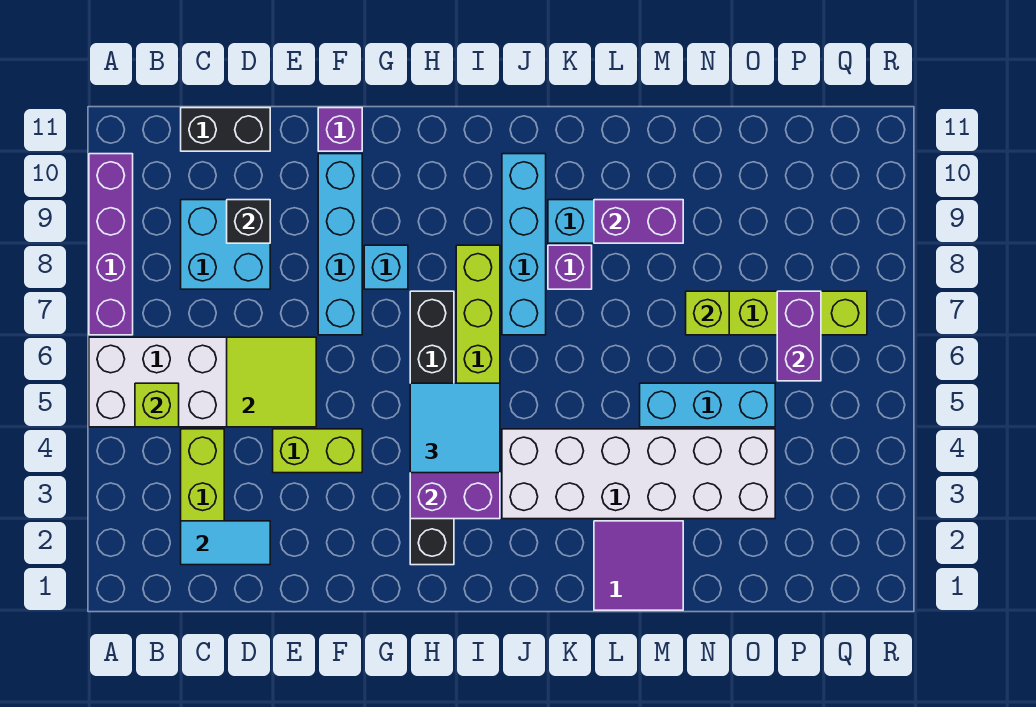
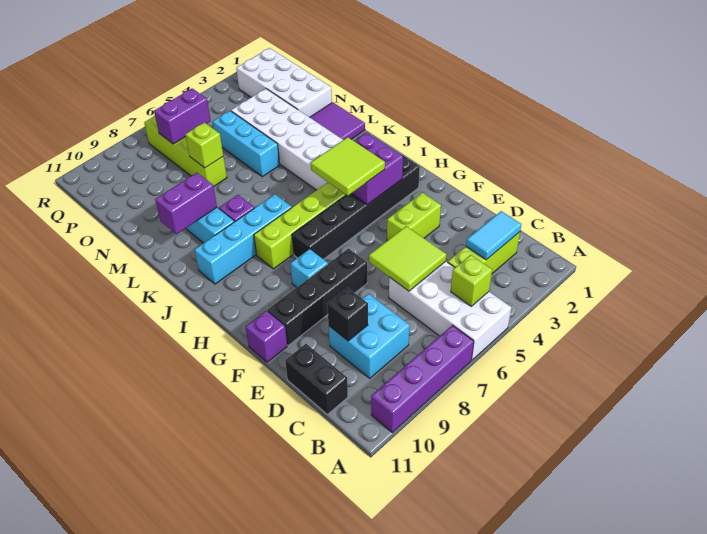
cyan 1x2 tile [181,521,270,565] -> cyan 1x2 tile turned to [466,211,521,260]
lime 1x2 brick [273,429,362,473] -> lime 1x2 brick turned to [387,193,441,241]
cyan 1x4 brick [318,154,362,335] -> black 1x4 brick [268,249,367,345]
cyan 2x2 tile [410,383,500,473] -> lime 2x2 tile [311,137,385,196]
purple 1x2 brick [594,200,683,243] -> purple 1x2 brick turned to [155,173,217,234]
none -> white 2x4 brick [236,48,332,117]

